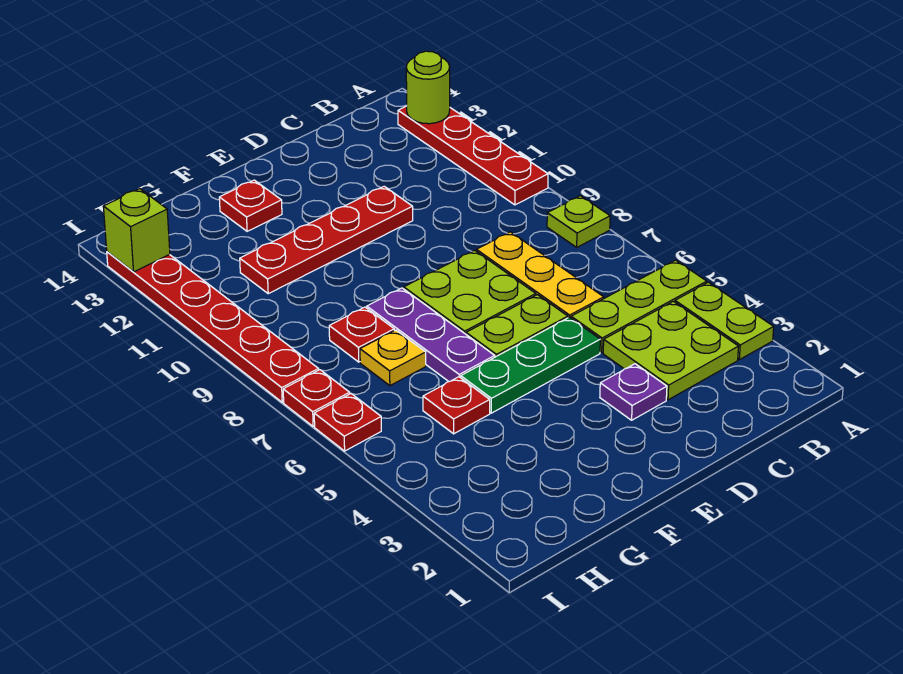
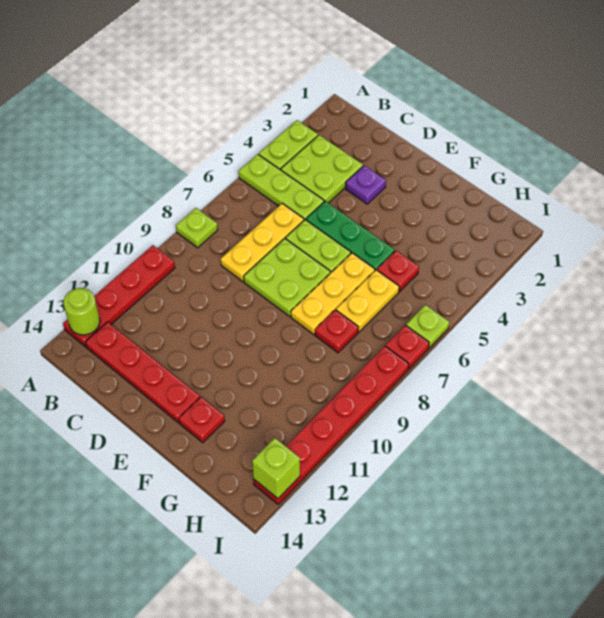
red 1x4 plate [240,186,413,294] -> red 1x4 plate moved to [85,322,200,423]
purple 1x3 plate [367,288,495,382] -> yellow 1x3 plate [291,253,375,334]
yellow 1x1 plate [360,330,426,386] -> yellow 1x2 plate [336,270,399,332]
red 1x1 plate [314,394,381,451] -> lime 1x1 plate [406,305,449,348]

